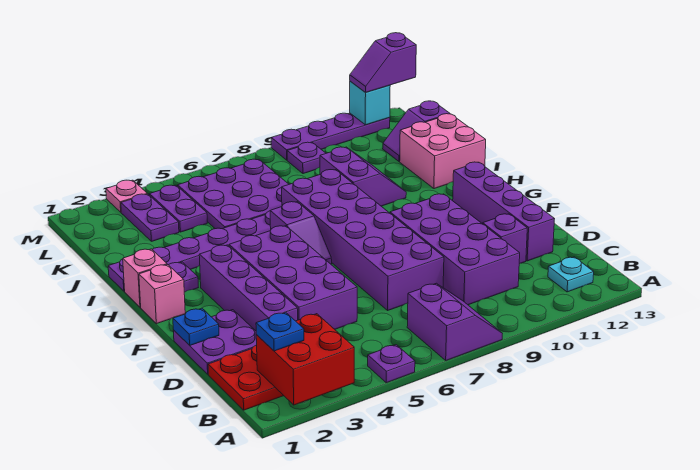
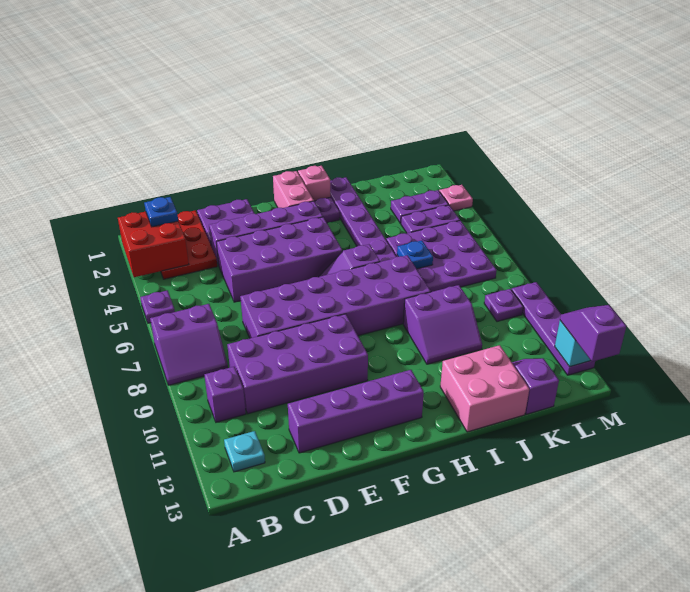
purple 1x1 brick [483,214,527,264] -> purple 1x1 brick moved to [204,367,246,422]
blue 1x1 plate [173,308,219,345] -> blue 1x1 plate moved to [397,241,433,269]
pink 1x1 brick [139,265,185,324] -> pink 1x2 brick [273,171,314,208]

